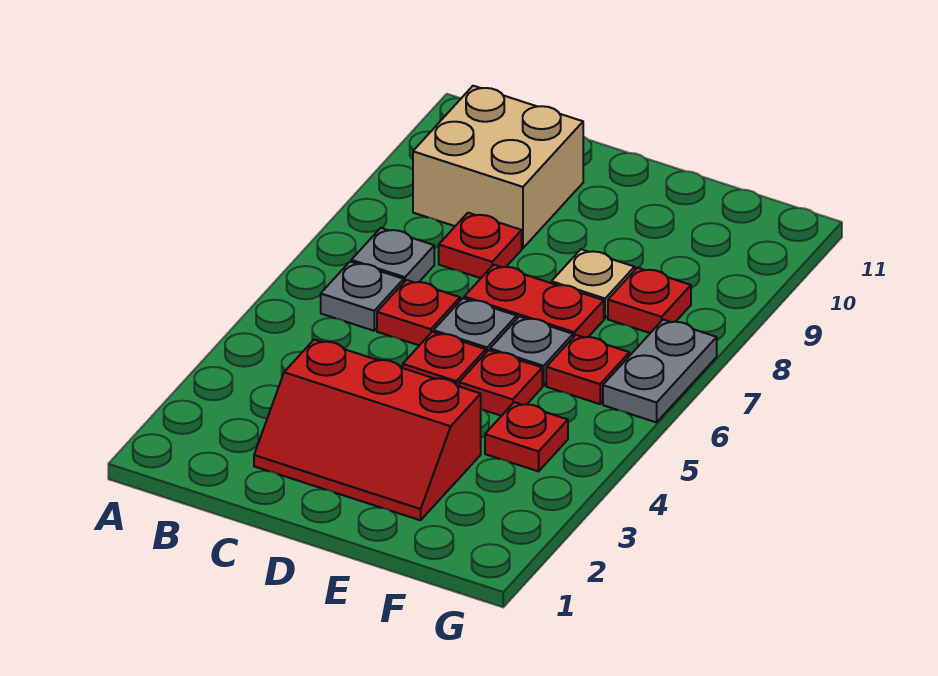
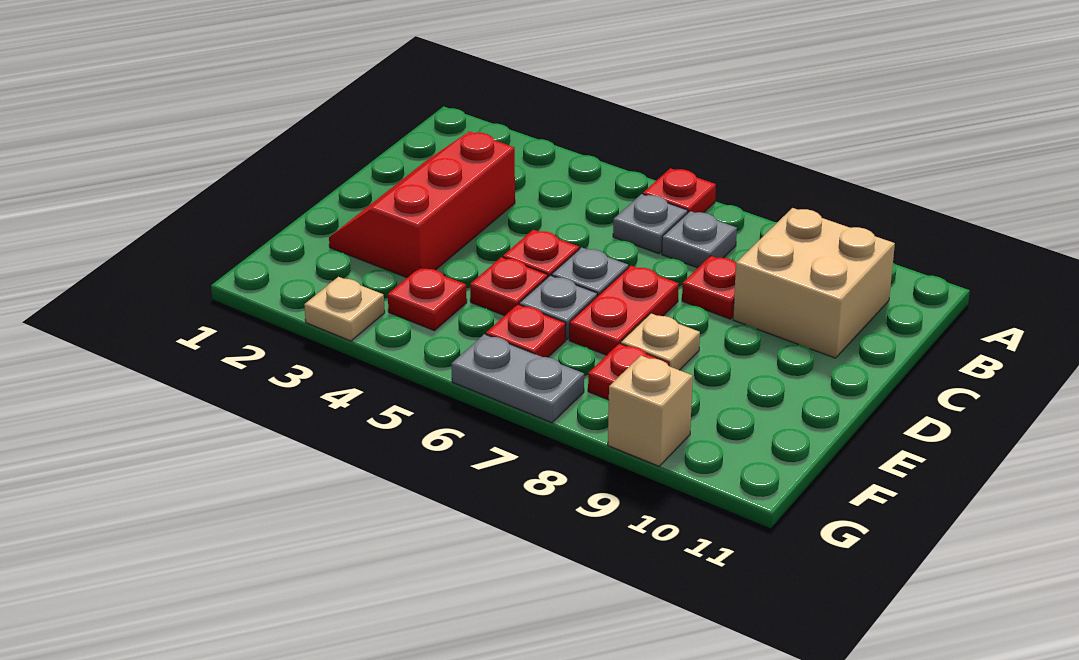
red 1x1 plate [377,280,460,345] -> red 1x1 plate moved to [643,168,716,213]
none -> tan 1x1 plate [304,277,385,341]
none -> tan 1x1 brick [608,356,693,466]

